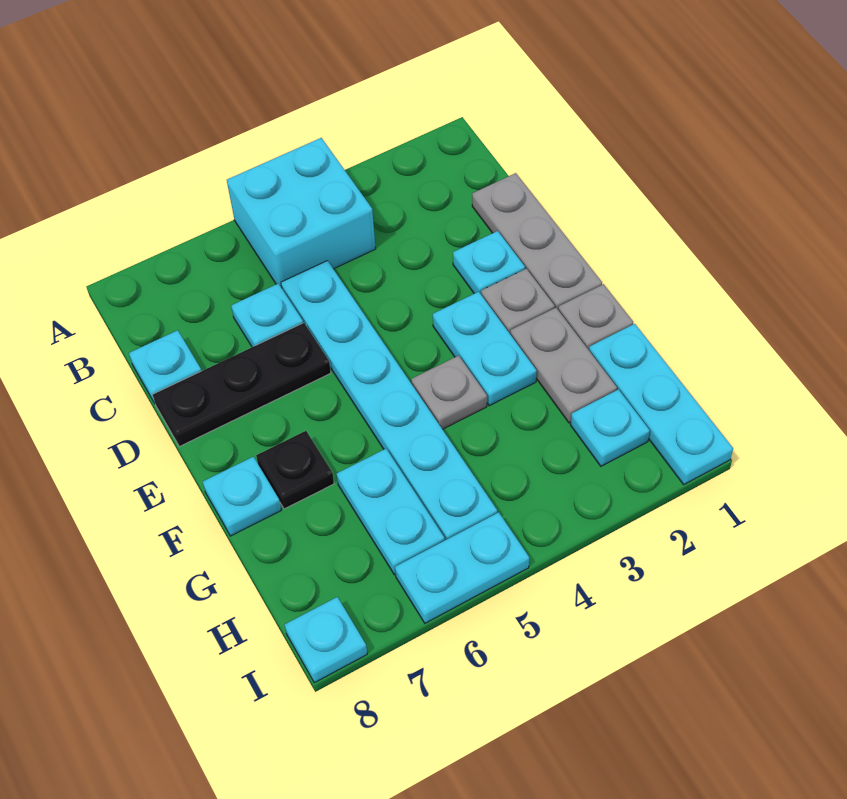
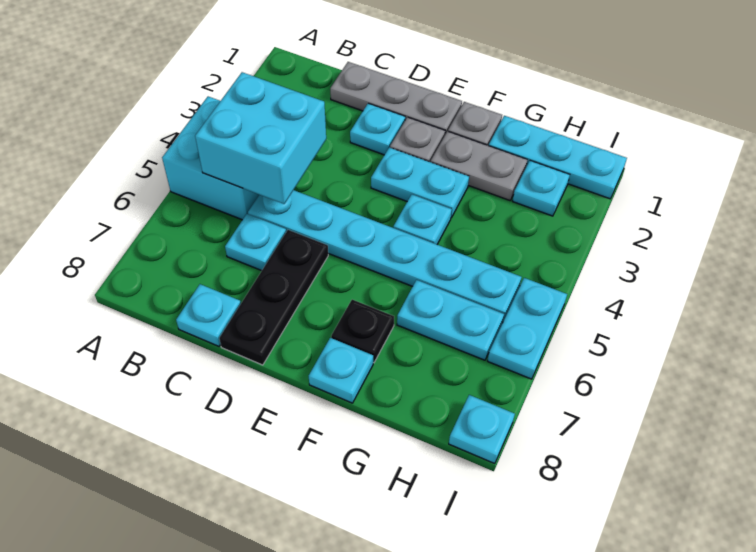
none -> cyan 2x2 brick [195,72,326,204]
grey 1x1 plate [411,356,487,429] -> cyan 1x1 plate [393,195,452,244]

